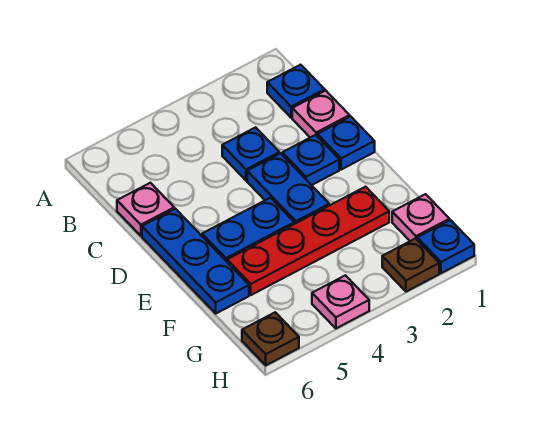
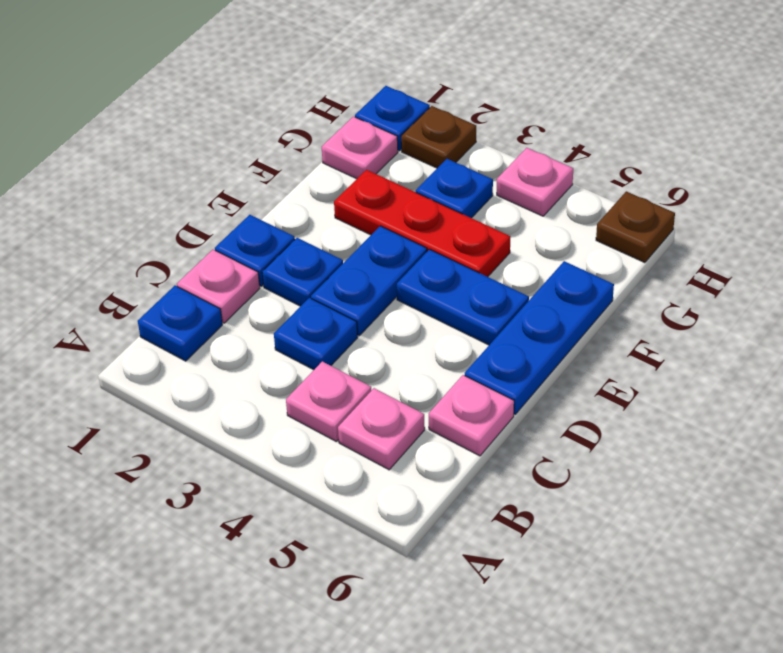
none -> pink 1x1 plate [286,361,371,441]
none -> pink 1x1 plate [338,388,425,470]
red 1x4 plate [227,187,389,295] -> red 1x3 plate [334,170,510,277]
none -> blue 1x1 plate [416,159,493,218]

